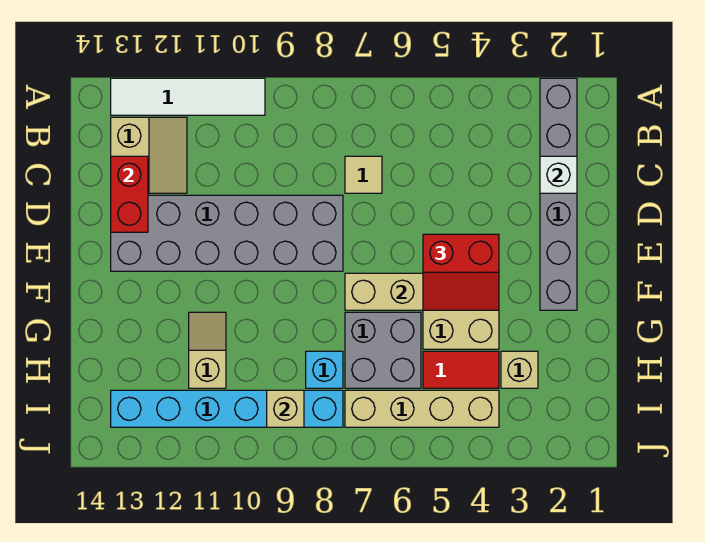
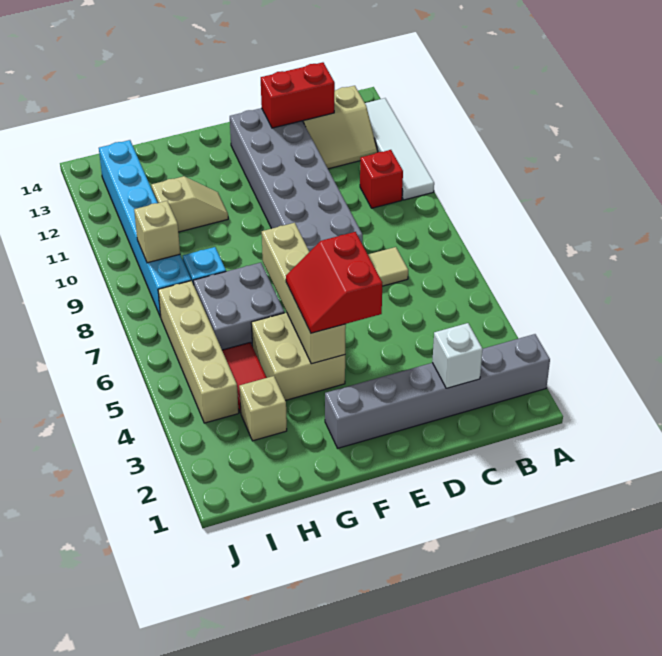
none -> red 1x1 brick [360,150,403,208]

